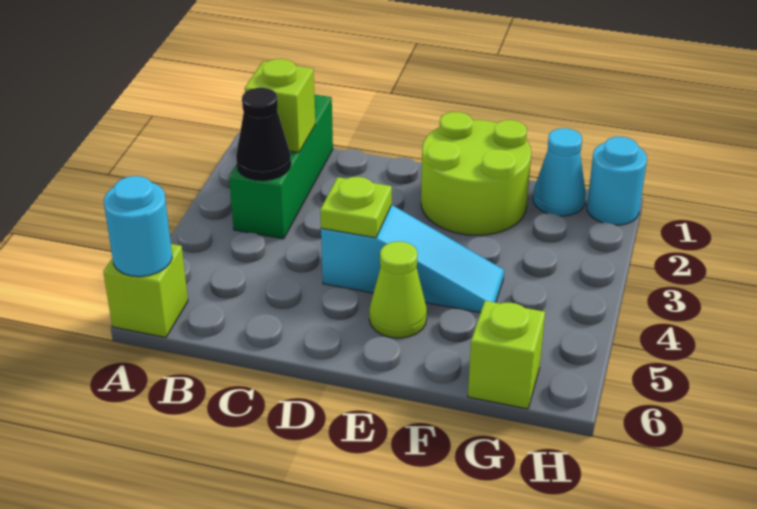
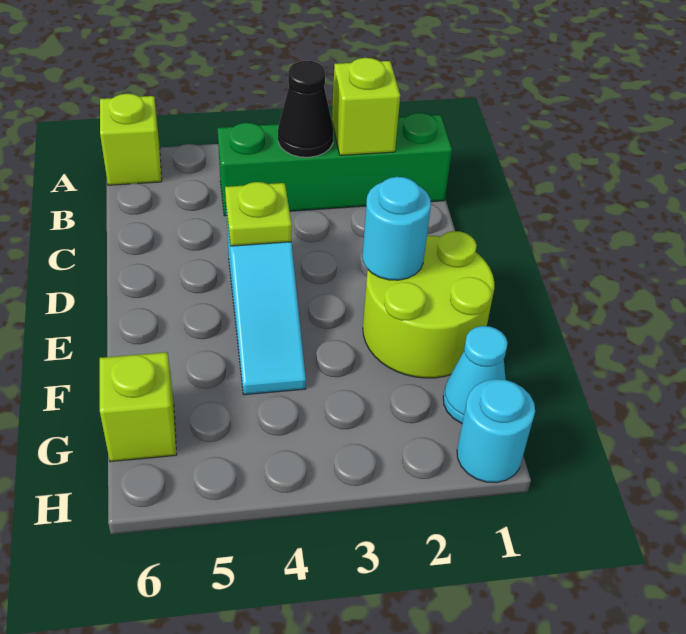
cyan 1x1 round brick [104,176,172,277] -> cyan 1x1 round brick moved to [363,177,431,280]
green 1x3 brick [229,94,333,239] -> green 1x4 brick [218,113,452,216]
lime 1x1 cone [369,241,427,338] -> none

